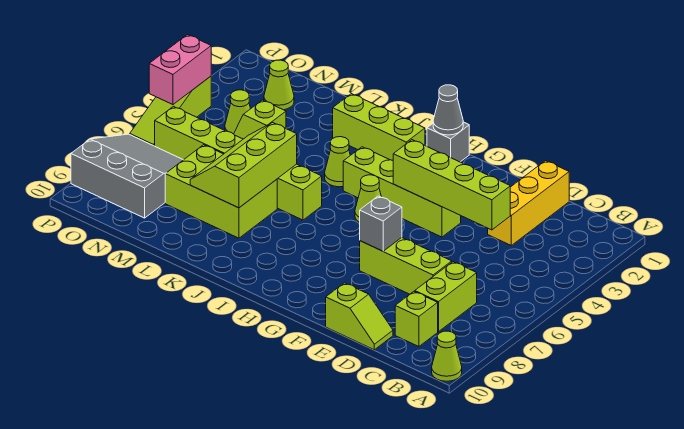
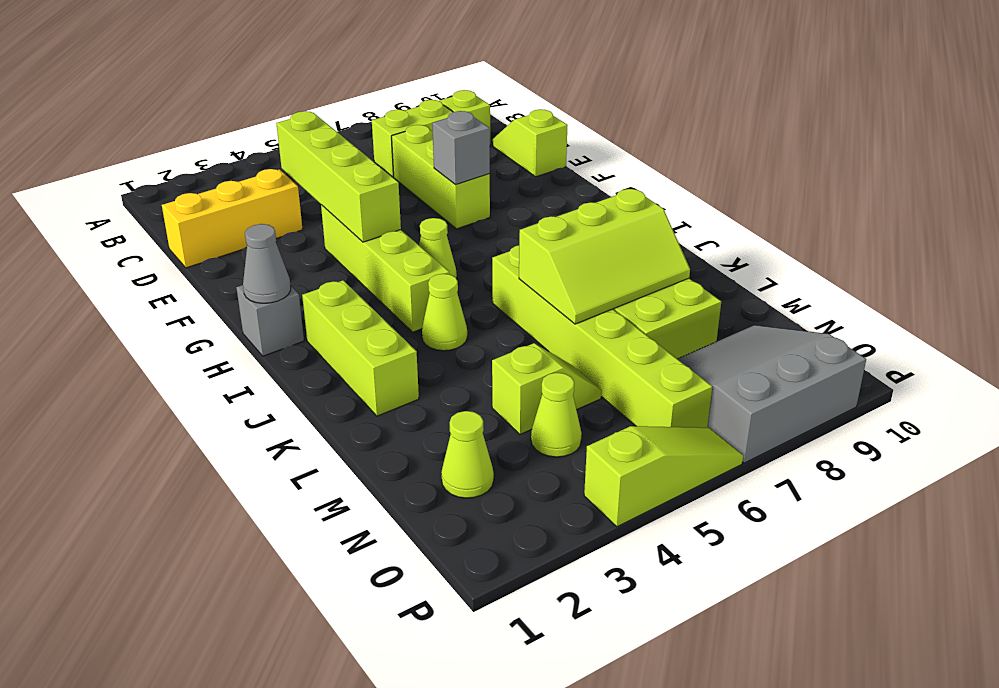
lime 1x1 cone [432,331,462,381] -> none
grey 3x3 slope [71,134,183,218] -> grey 3x3 slope turned to [678,325,866,463]
pink 1x2 brick [149,35,211,105] -> none

